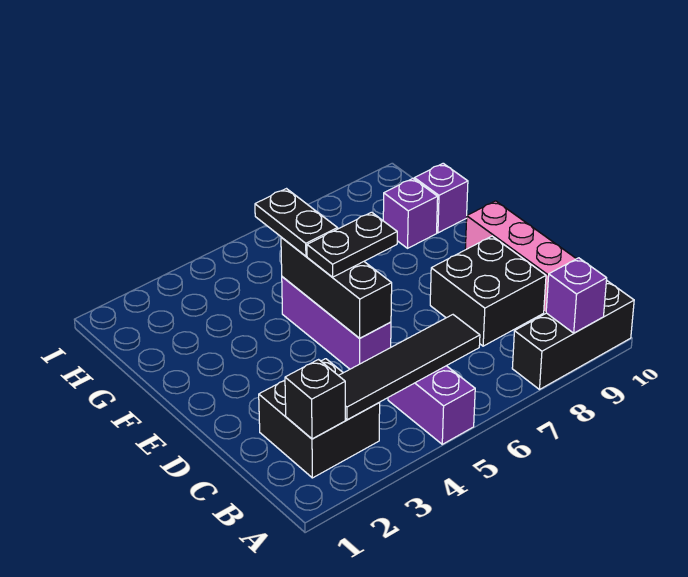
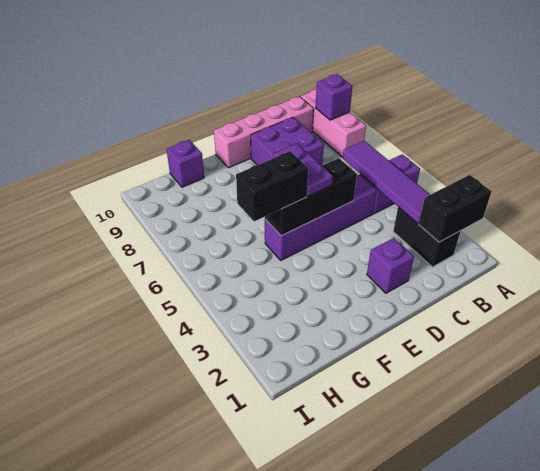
black 1x3 brick [512,280,634,389] -> pink 1x3 brick [300,89,366,157]
black 2x2 brick [259,359,380,478] -> black 1x2 brick [393,207,461,267]
black 1x1 brick [285,360,345,439] -> black 1x2 brick [419,175,491,242]
black 1x4 tile [339,315,480,420] -> purple 1x4 tile [343,141,430,223]
black 2x2 brick [430,236,546,346] -> purple 2x2 brick [251,117,324,165]
purple 1x3 brick [282,277,391,369] -> purple 1x4 brick [265,175,376,260]
black 1x2 plate [307,212,397,277] -> purple 1x2 plate [273,144,333,196]
black 1x2 plate [255,189,338,256] -> black 1x2 brick [236,151,308,221]
purple 1x1 brick [383,179,438,248] -> purple 1x1 brick moved to [367,238,414,293]

